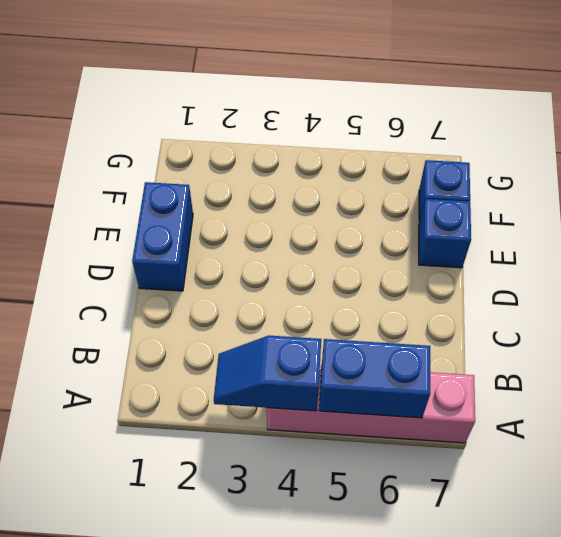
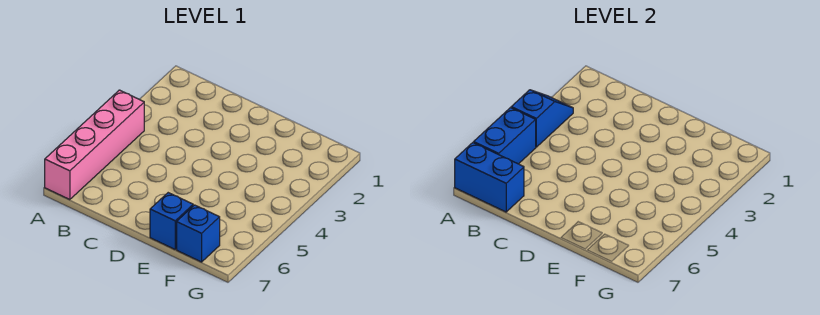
blue 1x2 brick [132,182,193,291] -> blue 1x2 brick moved to [455,143,524,212]

